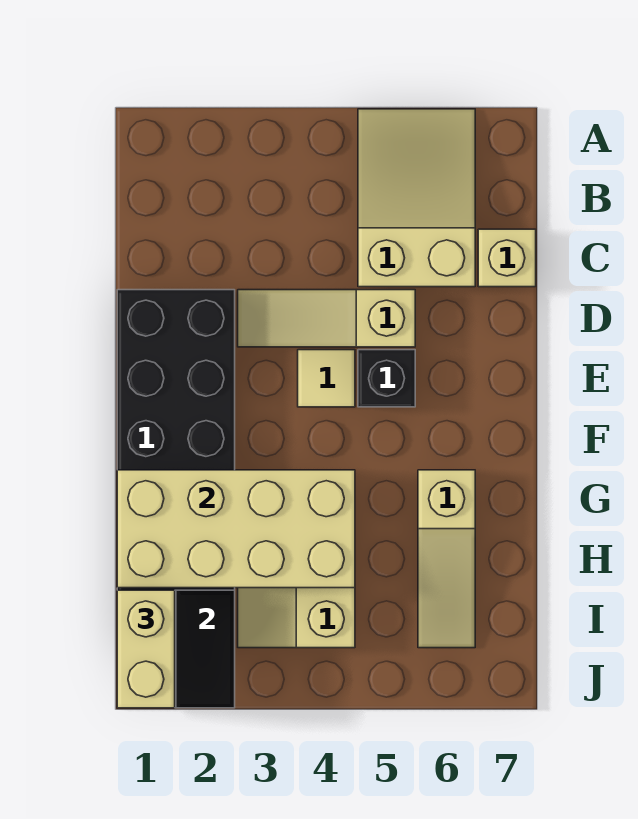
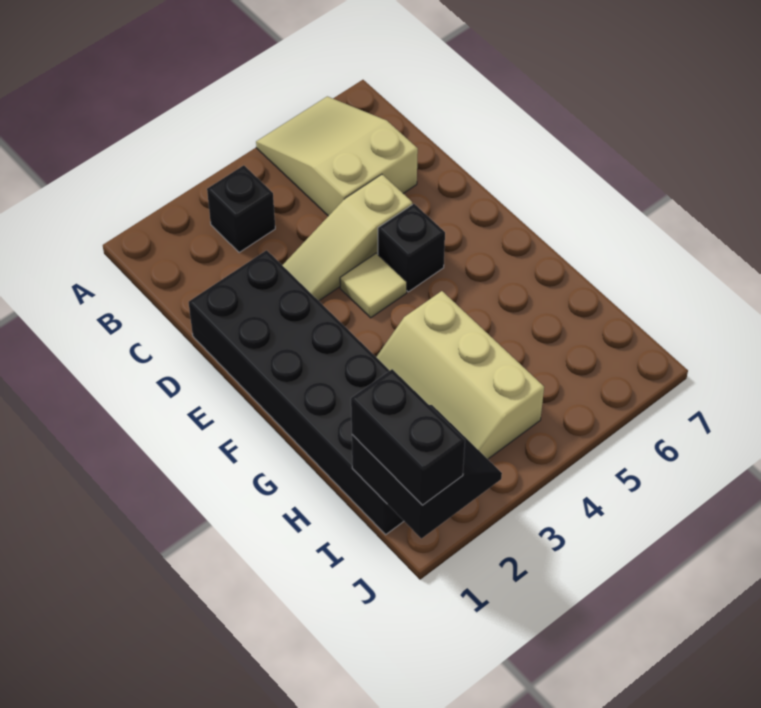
none -> black 1x1 brick [207,165,275,253]
tan 1x1 brick [478,229,536,287] -> none
tan 2x4 brick [117,470,355,588] -> none
tan 1x3 slope [418,470,475,648] -> none
tan 1x2 brick [117,590,175,708] -> black 1x2 brick [351,369,465,505]

